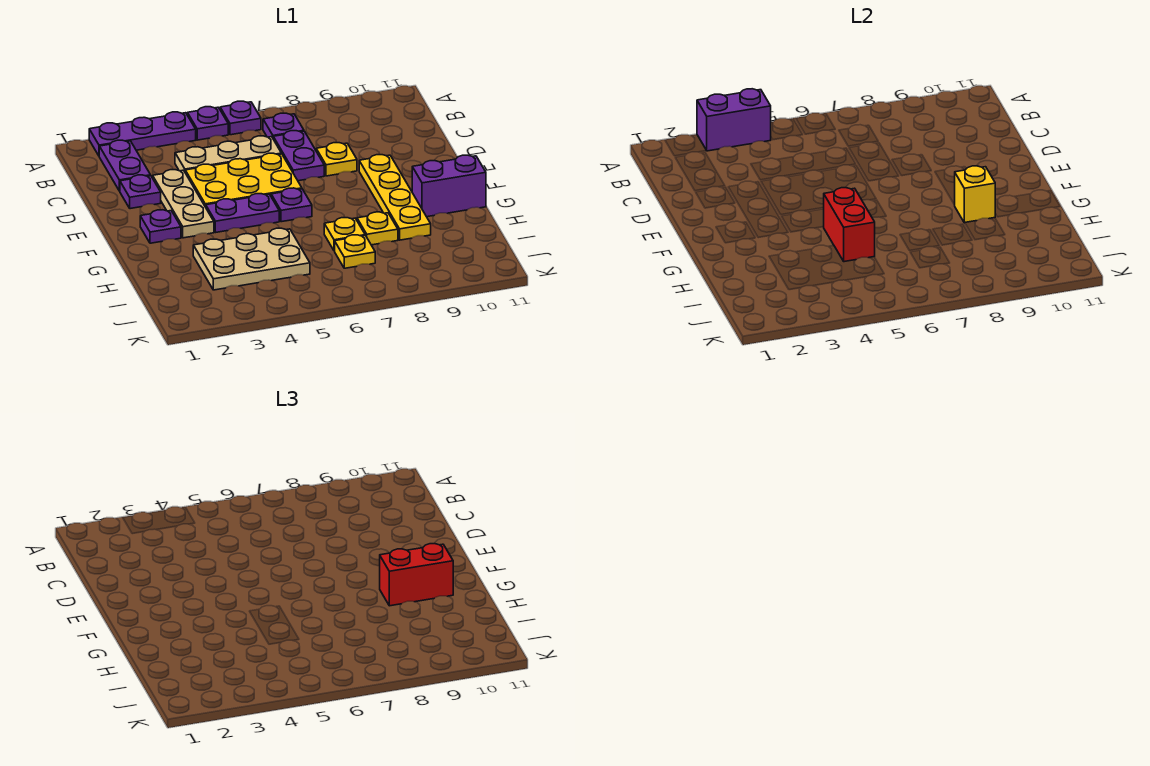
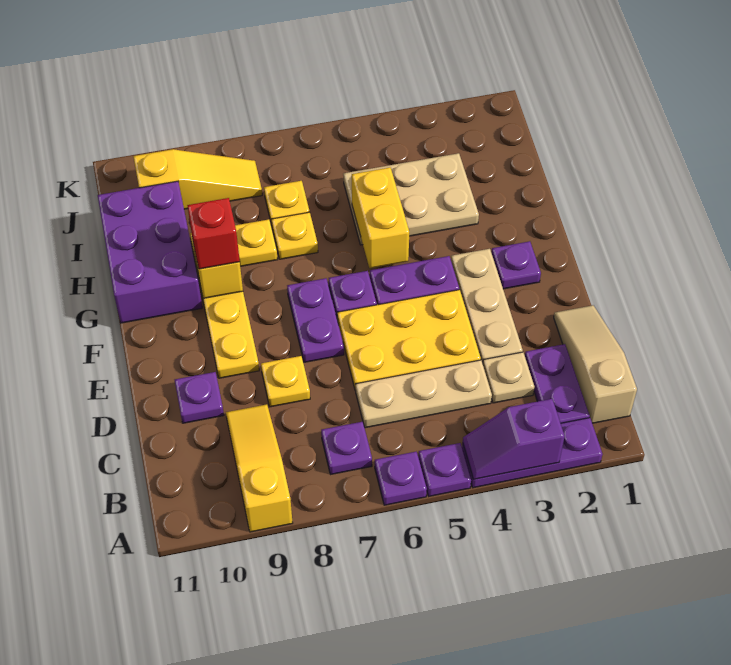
purple 1x2 brick [697,89,771,151] -> purple 1x2 slope [463,399,565,479]
none -> yellow 1x3 slope [226,404,293,532]
none -> tan 1x3 slope [554,305,637,423]
none -> tan 1x1 plate [483,352,534,403]
purple 1x2 plate [273,131,324,181] -> purple 1x2 plate moved to [287,278,344,362]
purple 1x1 plate [120,175,161,209] -> purple 1x1 plate moved to [175,372,224,423]
red 1x2 brick [823,188,875,262] -> yellow 1x2 brick [352,168,409,268]
red 1x2 brick [380,544,453,606] -> red 1x1 brick [187,198,240,269]
purple 1x2 brick [412,155,486,217] -> purple 2x3 brick [98,181,202,323]
none -> yellow 1x3 slope [133,149,262,209]

